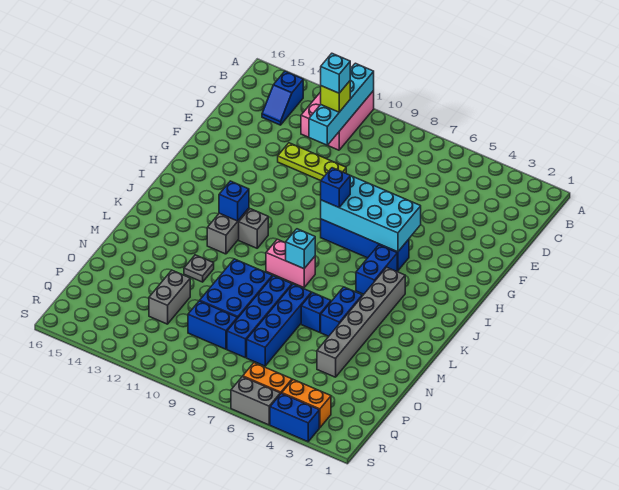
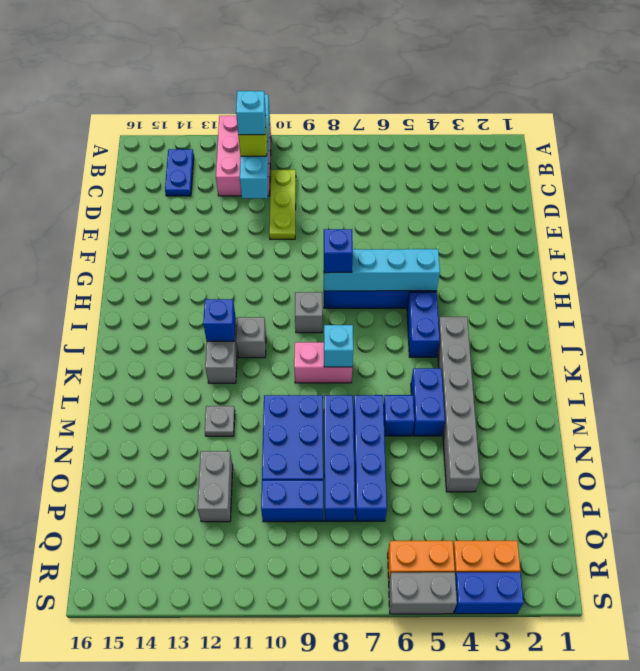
blue 1x2 slope [262,71,303,125] -> blue 1x2 plate [165,149,194,196]
lime 1x3 plate [278,143,346,181] -> lime 1x3 plate turned to [269,170,296,239]
cyan 2x4 brick [321,176,421,252] -> cyan 1x4 brick [324,249,440,291]
none -> grey 1x1 brick [295,292,322,333]

